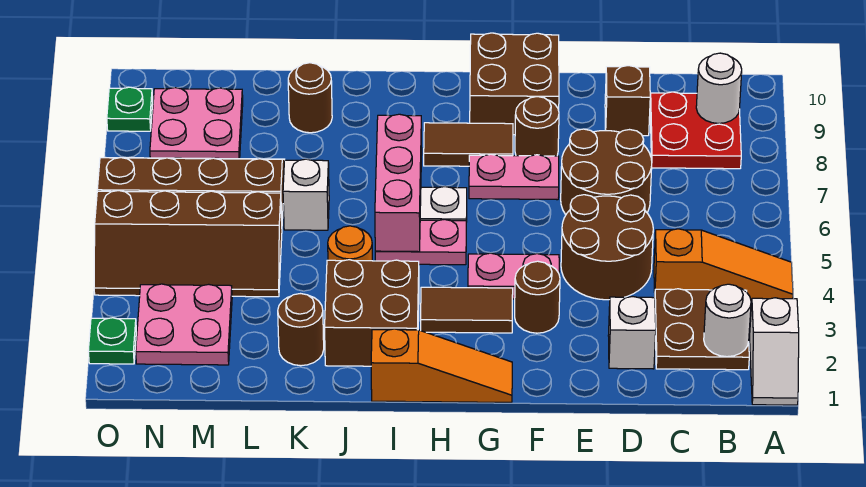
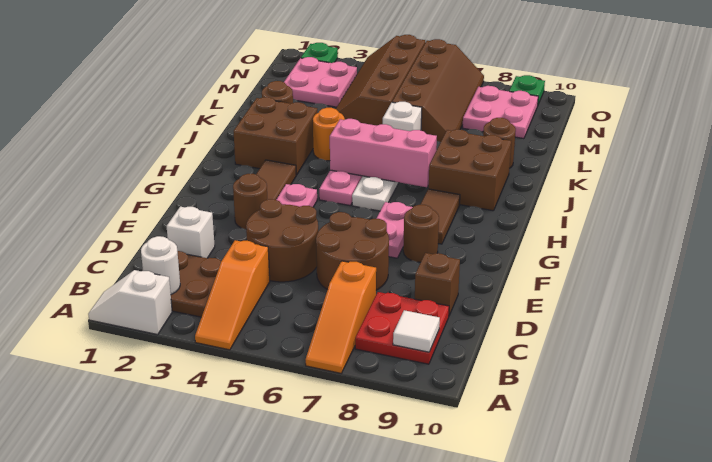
white 1x1 round brick [696,53,742,123] -> white 1x1 tile [393,310,440,352]
brown 2x2 brick [470,33,559,135] -> brown 2x2 brick moved to [429,129,511,211]
orange 1x3 slope [371,329,512,402] -> orange 1x3 slope moved to [305,261,376,373]

